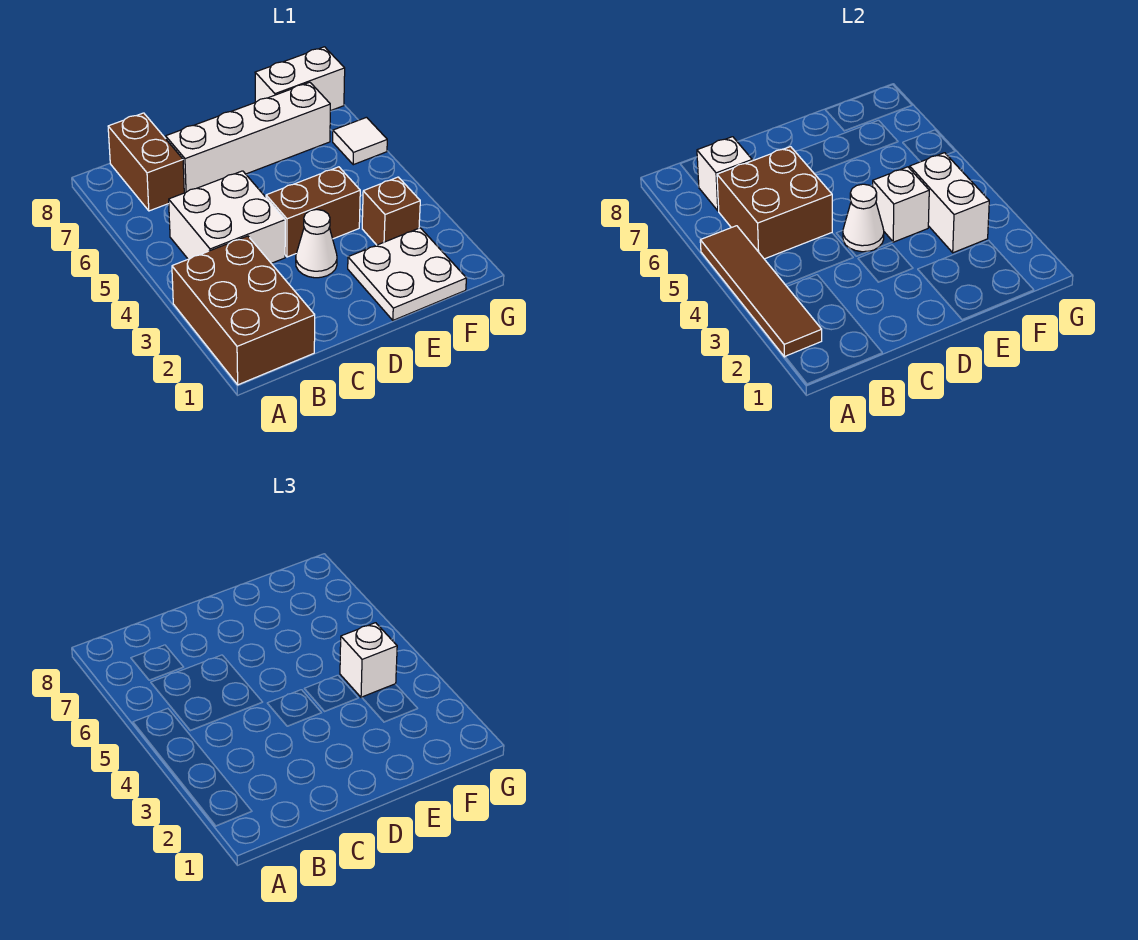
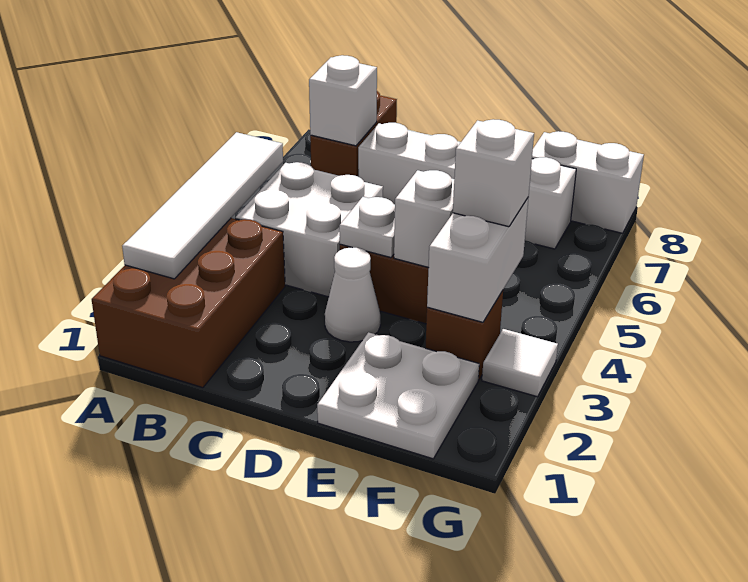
brown 1x4 tile [700,226,822,357] -> white 1x4 tile [122,132,283,279]
brown 2x2 brick [717,147,832,259] -> none
white 1x1 cone [843,184,884,252] -> white 1x1 plate [339,197,395,258]
white 1x1 tile [333,117,387,165] -> white 1x1 tile moved to [482,329,558,397]

